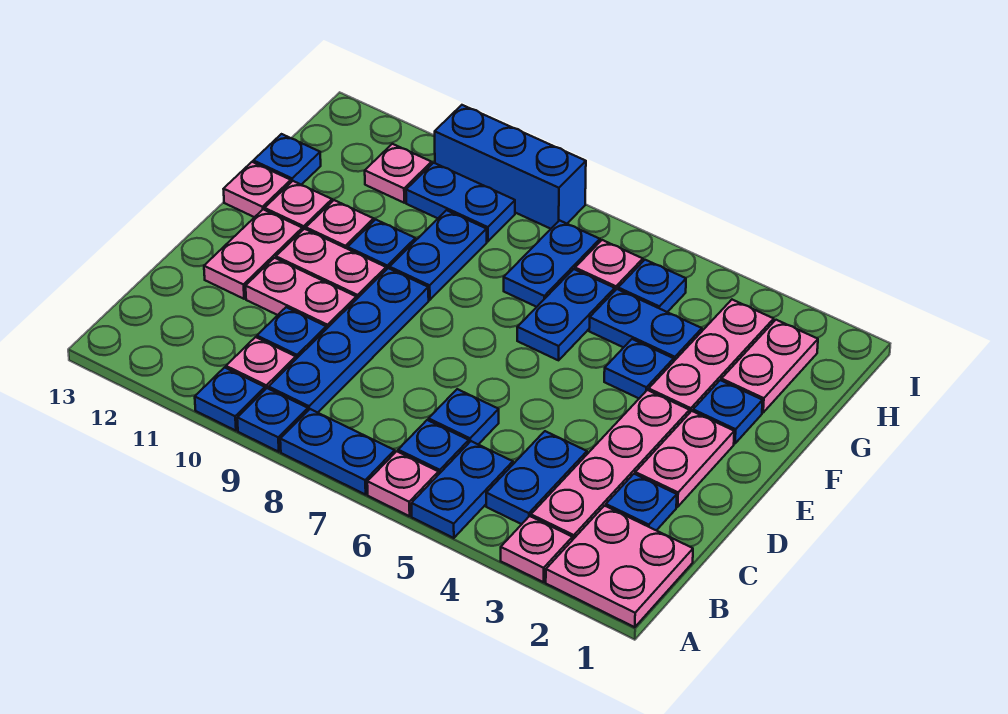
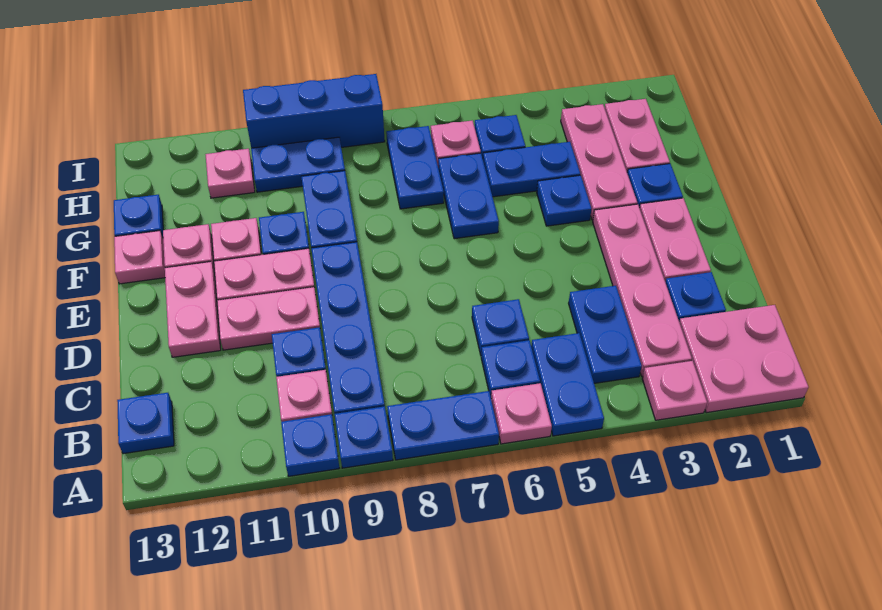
none -> blue 1x1 plate [117,393,174,454]

